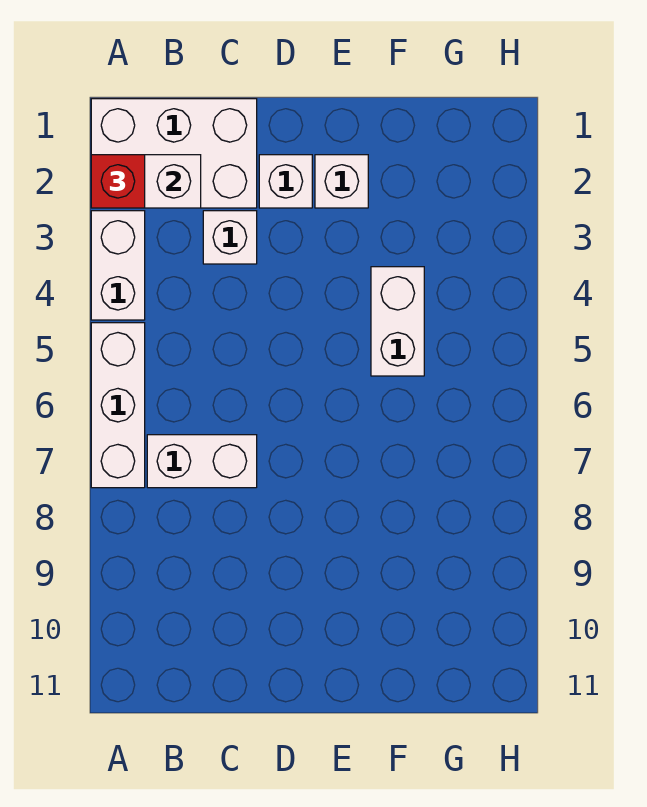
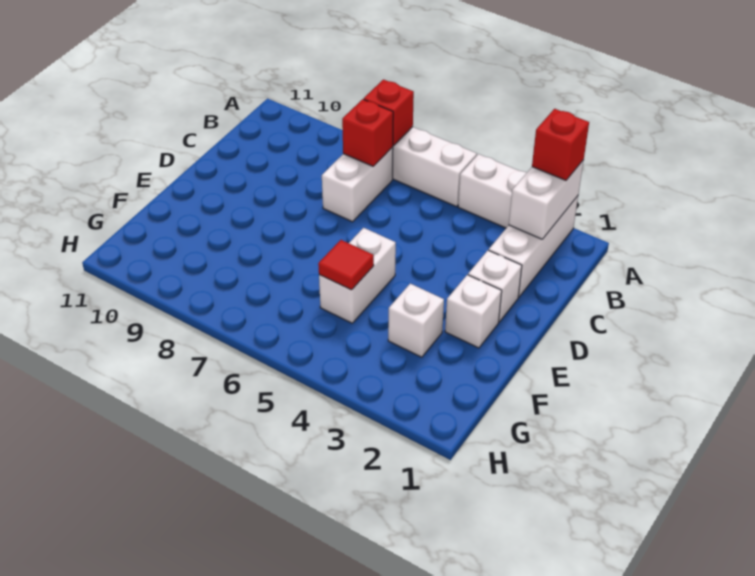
white 2x3 brick [91,99,257,208] -> white 1x3 brick [489,196,578,297]
none -> red 1x1 brick [364,80,414,146]
none -> red 1x1 brick [342,99,393,166]
white 1x1 brick [203,211,257,264] -> white 1x1 brick moved to [388,284,444,357]
white 1x2 brick [371,267,424,376] -> white 1x2 brick turned to [319,228,396,323]
none -> red 1x1 tile [318,240,374,290]

